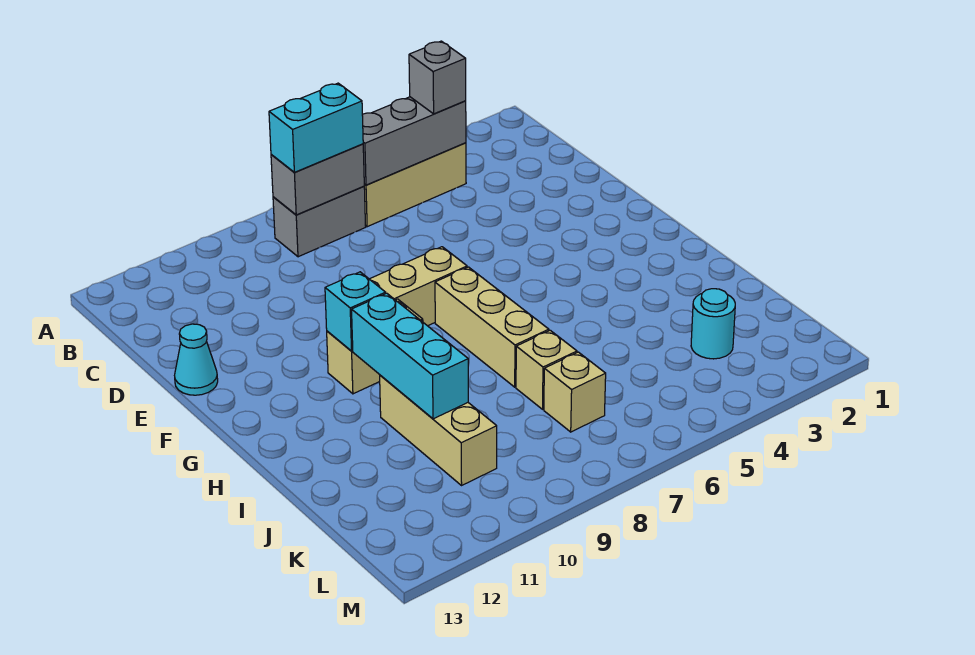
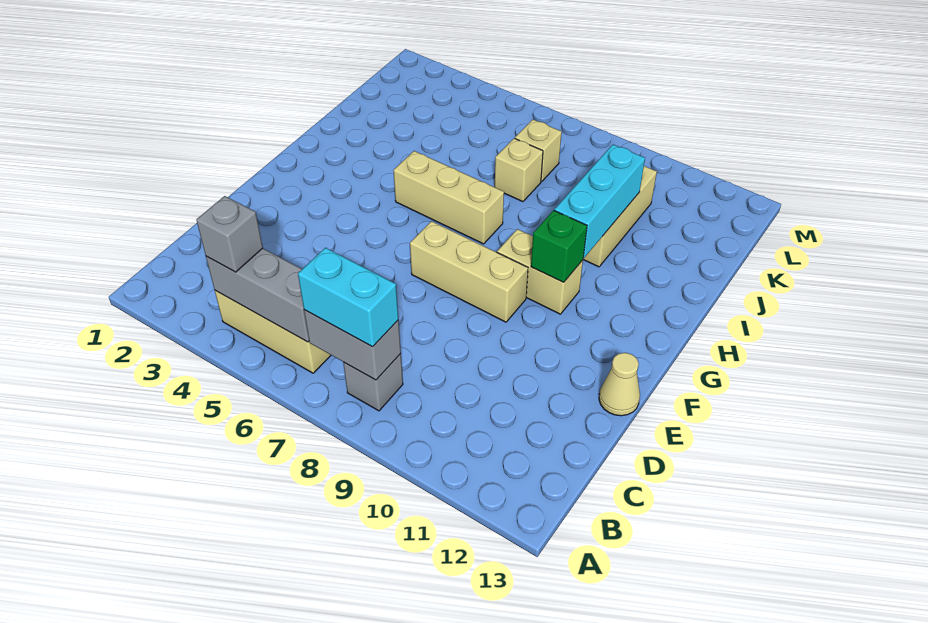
grey 1x2 brick [273,186,366,257] -> grey 1x1 brick [343,354,403,411]
cyan 1x1 cone [175,324,218,395] -> tan 1x1 cone [599,353,640,416]
tan 1x3 brick [435,267,549,387] -> tan 1x3 brick turned to [394,151,504,244]
cyan 1x1 brick [325,272,386,351] -> green 1x1 brick [531,210,587,282]
cyan 1x1 round brick [691,289,735,359] -> none

